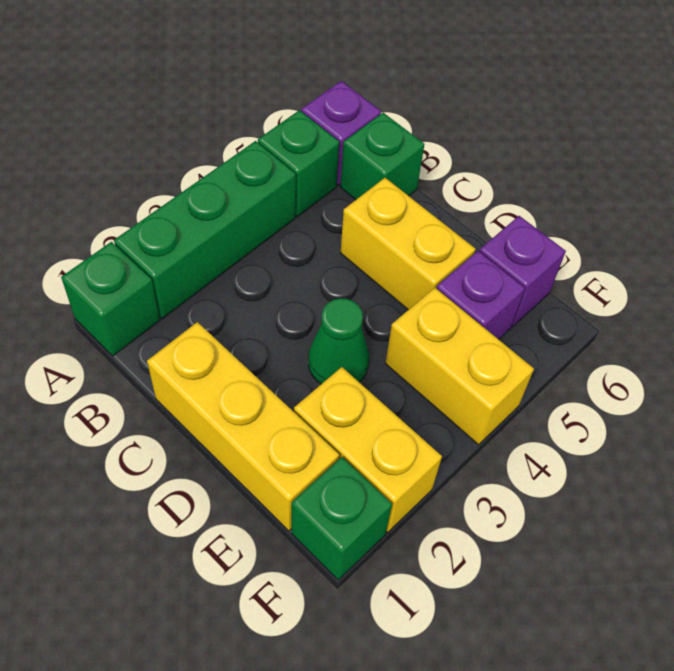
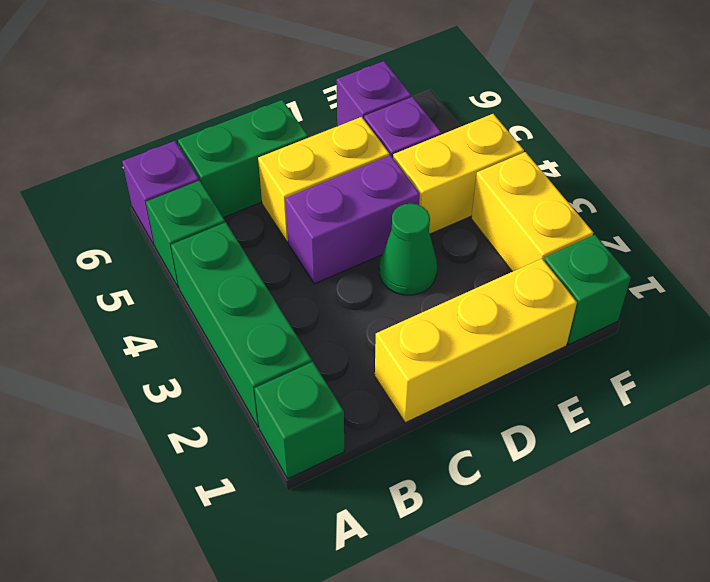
green 1x1 brick [340,113,424,200] -> green 1x2 brick [178,100,308,218]
none -> purple 1x2 brick [285,155,420,284]
yellow 1x2 brick [294,367,442,533] -> yellow 1x2 brick turned to [471,152,593,272]

